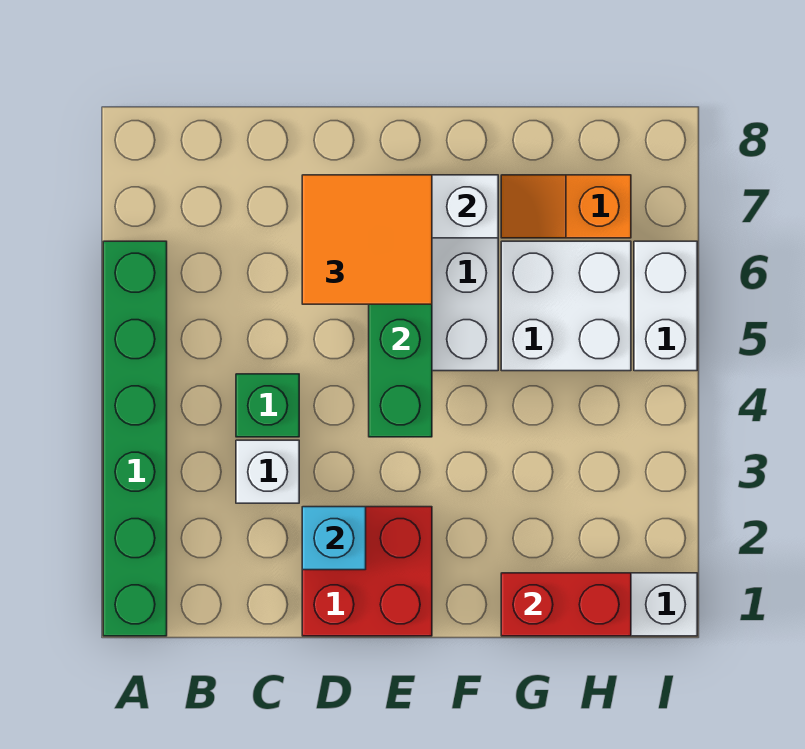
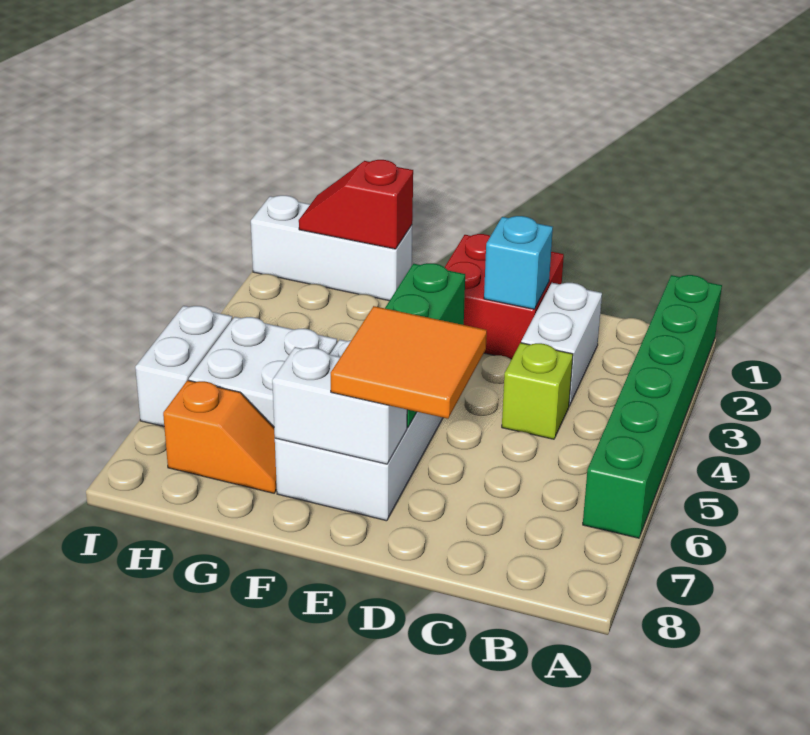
white 1x1 brick [236,440,299,503] -> white 1x2 brick [521,283,602,406]
green 1x1 brick [236,374,299,437] -> lime 1x1 brick [502,343,573,439]
red 1x2 brick [501,573,631,636] -> red 1x2 slope [299,160,413,249]

